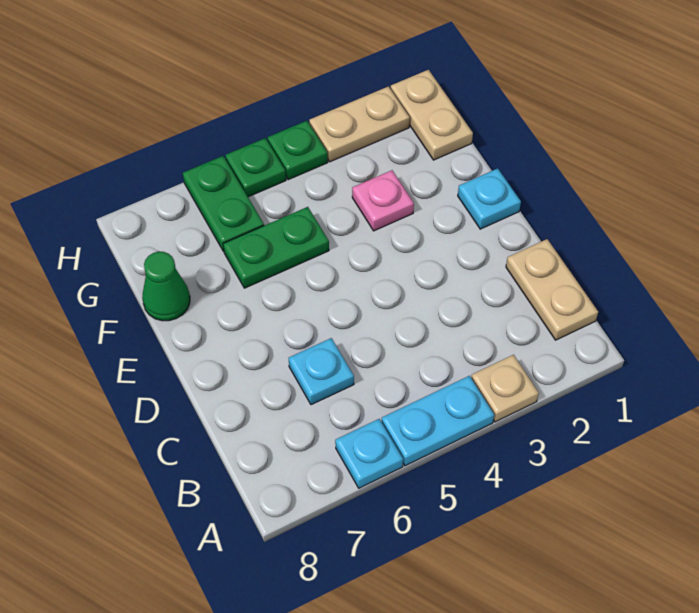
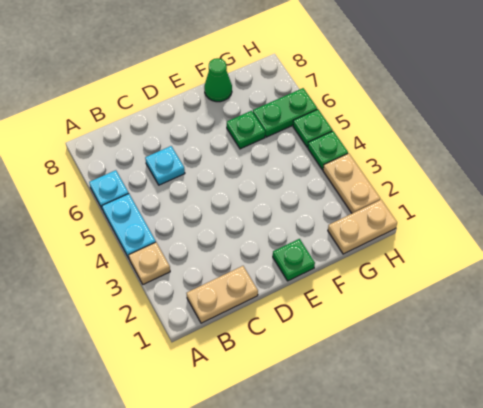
cyan 1x1 plate [458,168,521,229] -> green 1x1 plate [273,239,315,281]
pink 1x1 plate [352,170,414,231] -> none
green 1x2 plate [223,207,329,288] -> green 1x1 plate [227,111,265,149]

